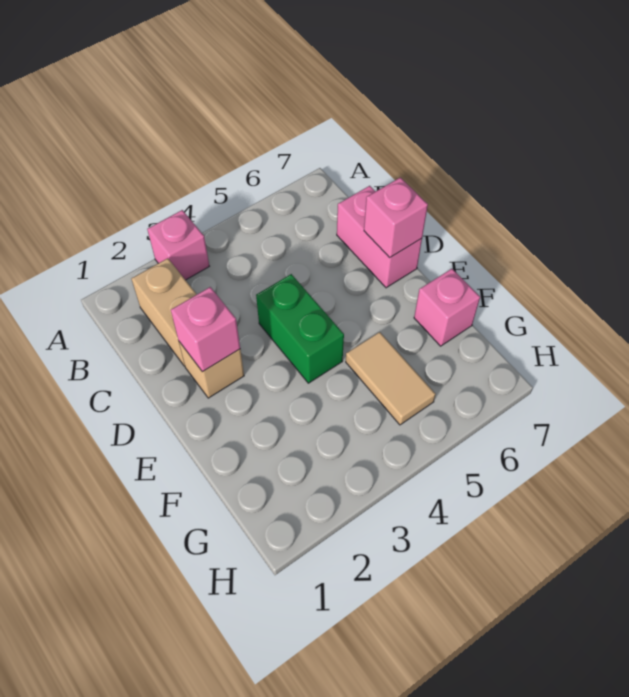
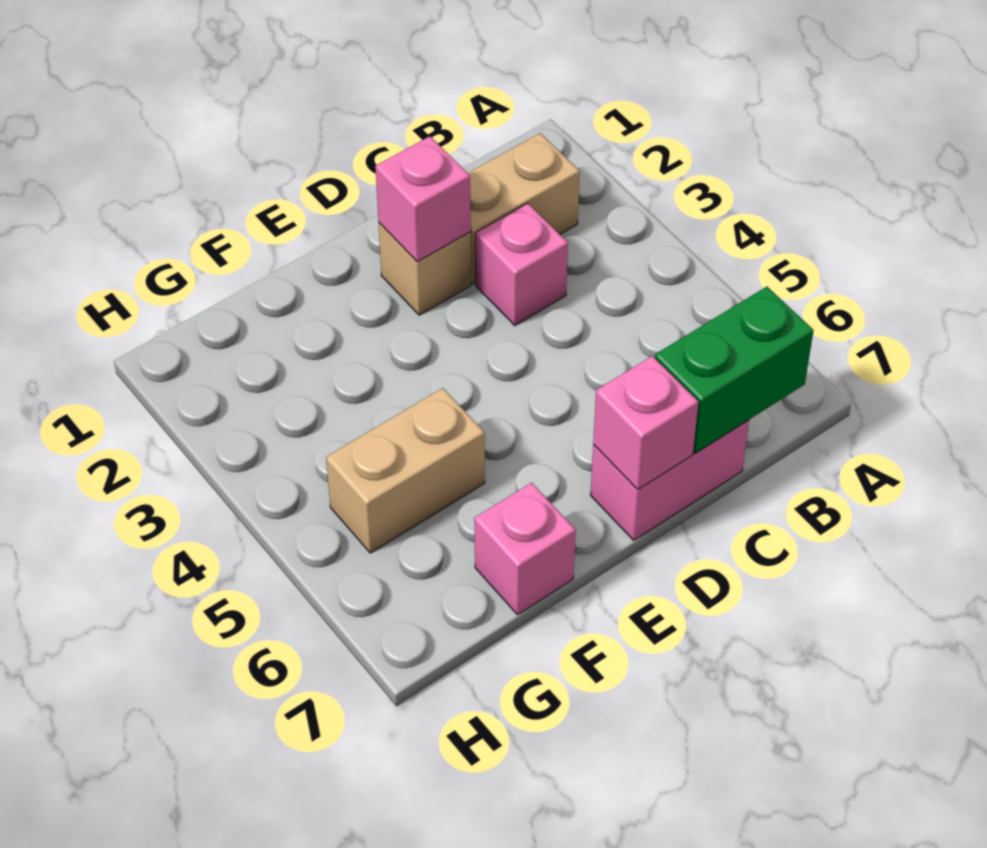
pink 1x1 brick [147,210,209,280] -> pink 1x1 brick moved to [475,203,568,325]
green 1x2 brick [256,274,344,383] -> green 1x2 brick moved to [655,287,814,453]
tan 1x2 tile [346,332,436,425] -> tan 1x2 brick [326,388,485,553]

